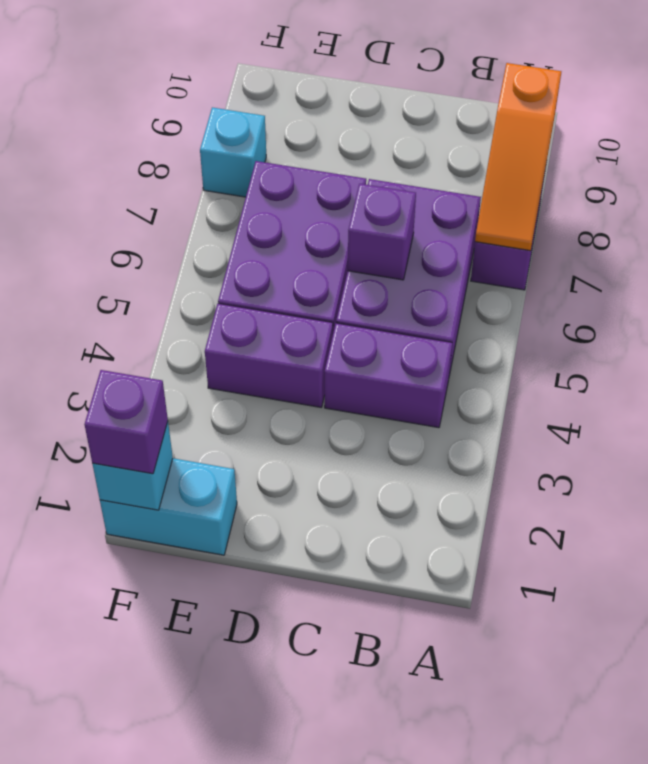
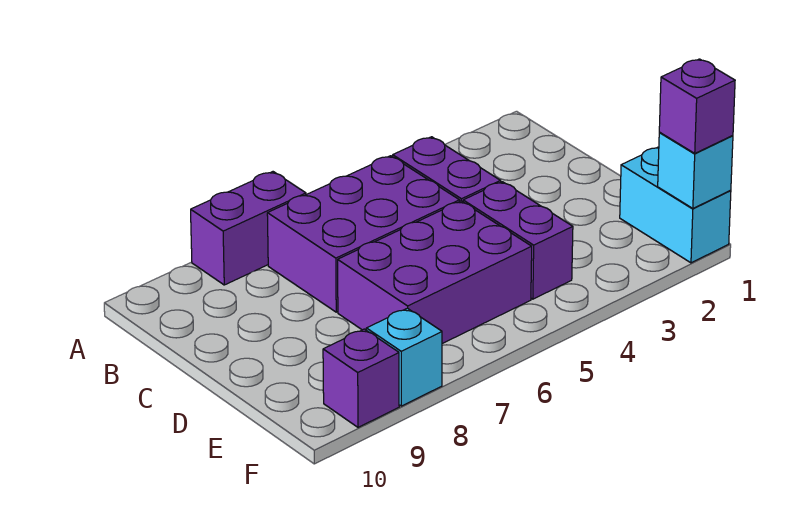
orange 1x3 slope [475,63,561,251] -> none
purple 1x1 brick [348,184,416,280] -> purple 1x1 brick moved to [323,329,399,427]

